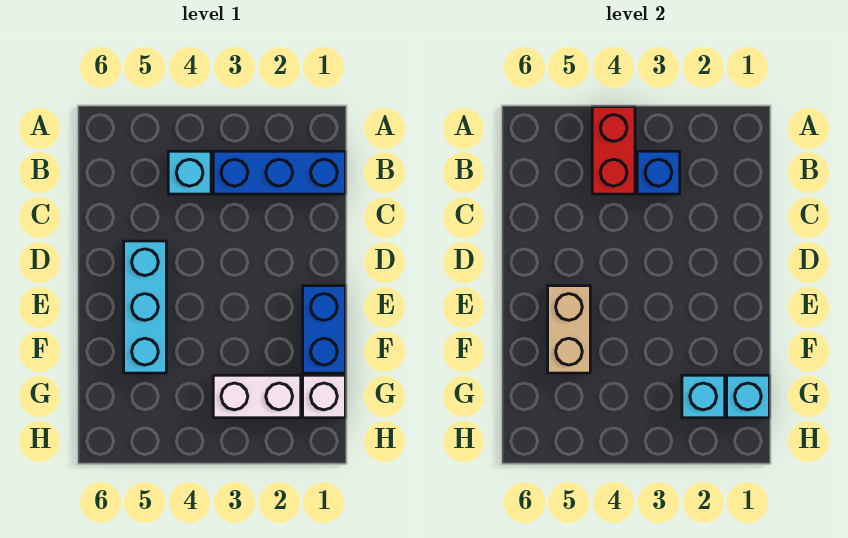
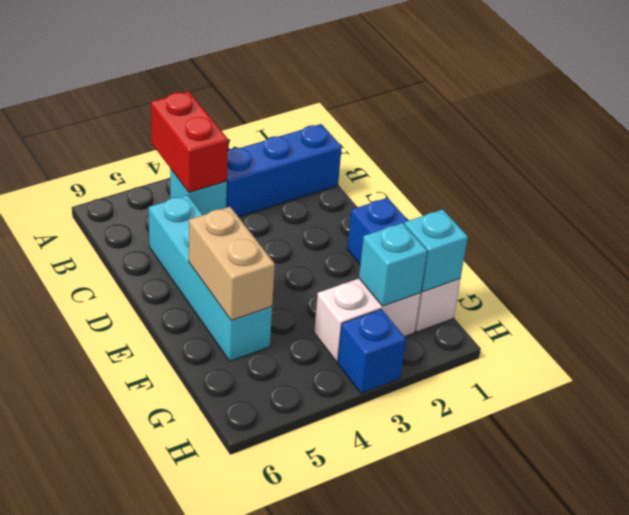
blue 1x1 brick [637,151,680,194] -> blue 1x1 brick moved to [338,309,406,394]
cyan 1x3 brick [124,241,166,373] -> cyan 1x4 brick [149,195,272,361]

